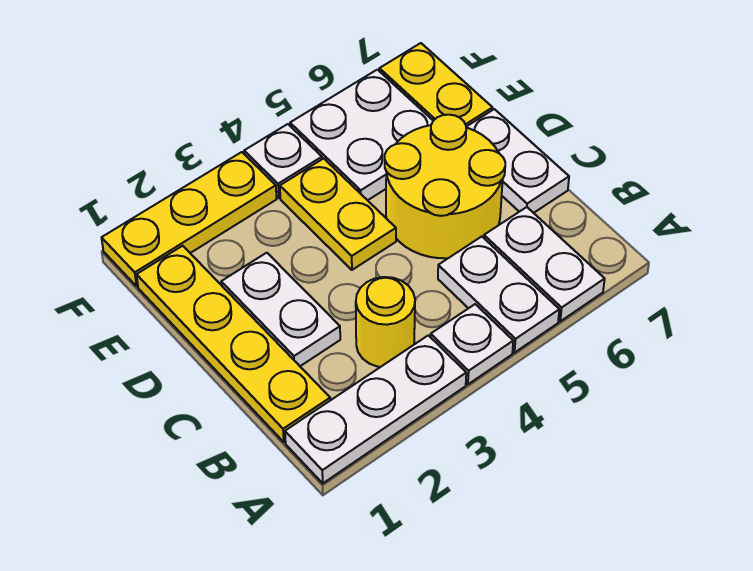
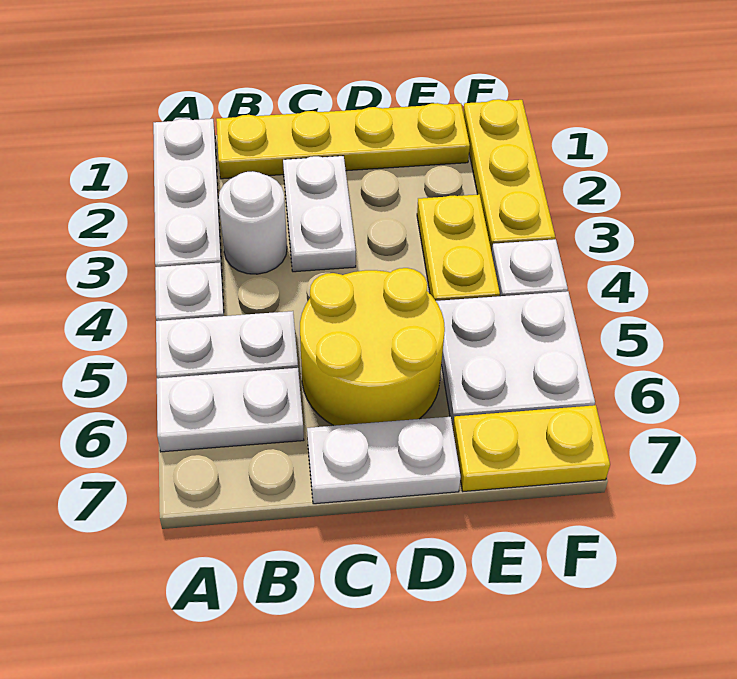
yellow 1x1 round brick [356,277,415,367] -> white 1x1 round brick [218,171,287,274]
white 1x2 plate [221,253,340,366] -> white 1x2 plate turned to [283,156,356,272]
yellow 1x2 plate [280,158,396,270] -> yellow 1x2 plate turned to [417,194,500,301]

